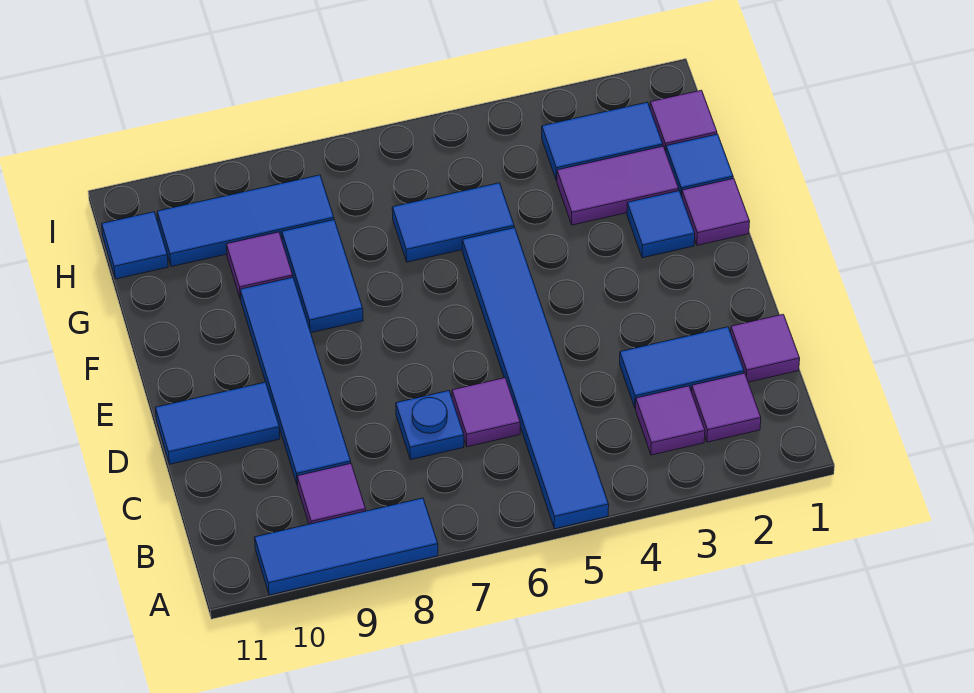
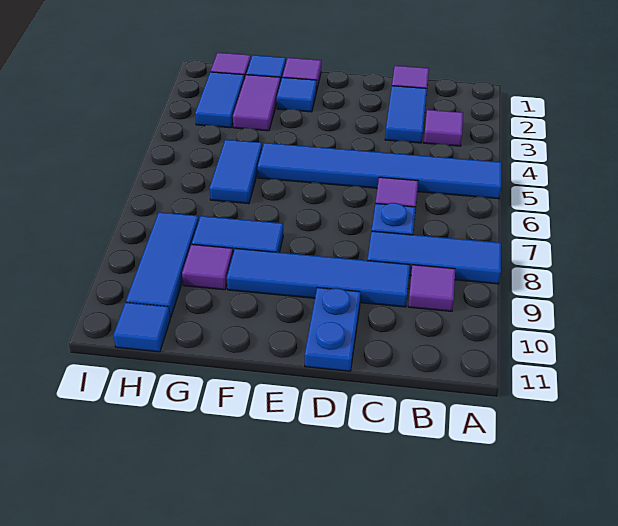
blue 1x3 tile [255,498,438,595] -> blue 1x3 tile turned to [367,231,501,284]
purple 1x1 tile [692,373,761,442] -> none
blue 1x2 tile [155,382,280,464] -> blue 1x2 plate [305,288,361,371]

